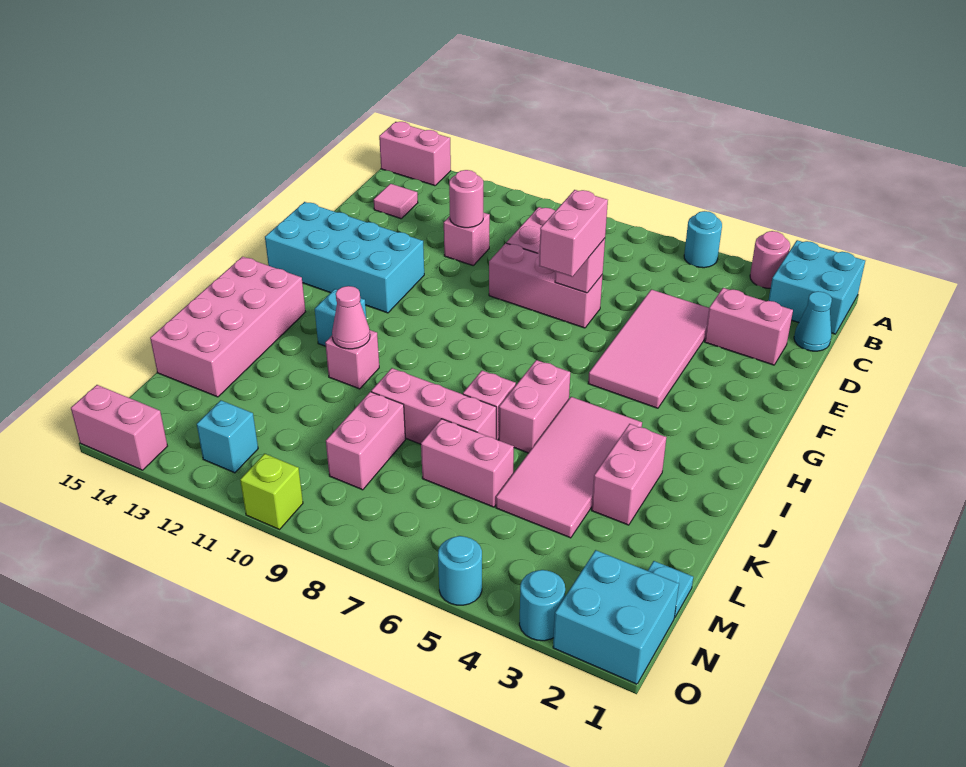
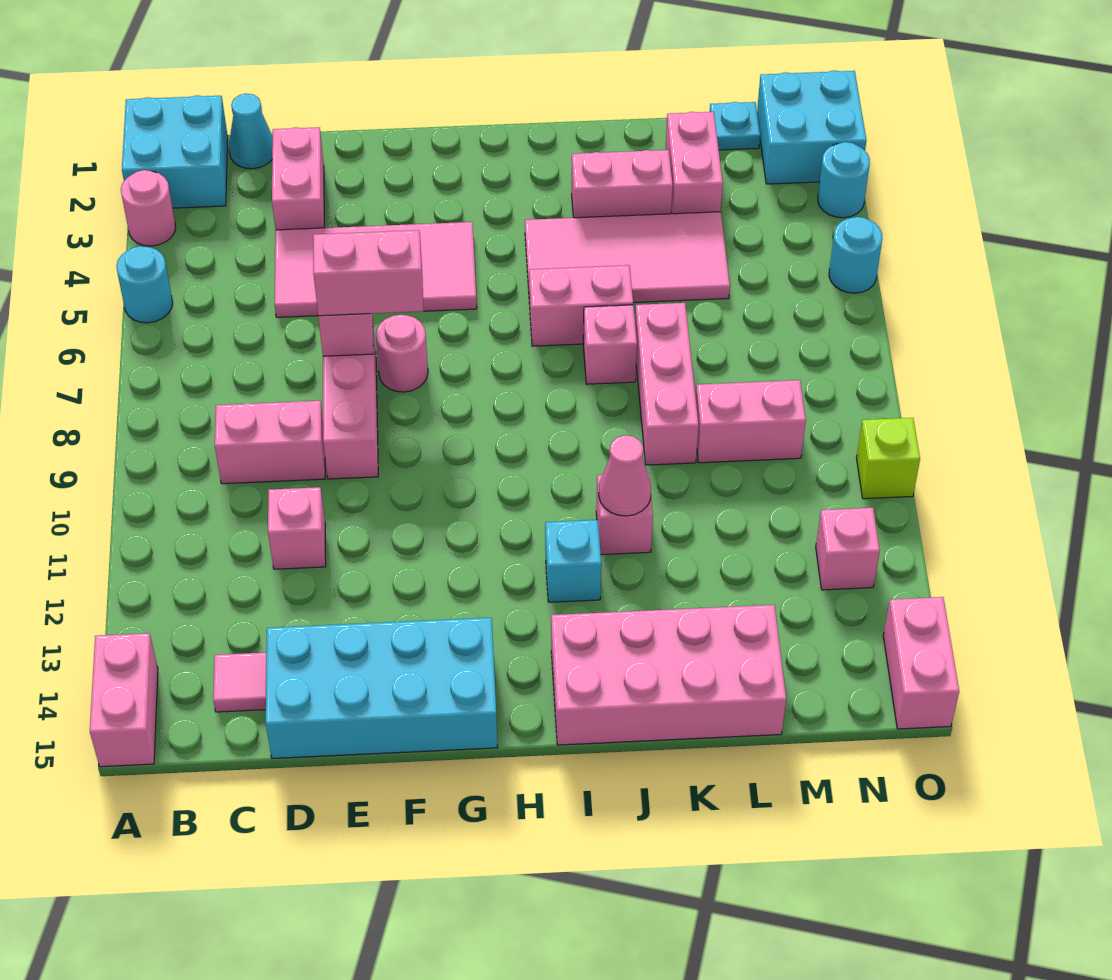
pink 1x1 round brick [449,170,483,228] -> pink 1x1 round brick moved to [376,315,428,392]
cyan 2x4 brick [265,202,424,313] -> cyan 2x4 brick turned to [266,618,498,759]
pink 1x2 brick [421,419,514,507] -> pink 1x2 brick moved to [666,112,723,214]
cyan 1x1 brick [197,400,258,473] -> pink 1x1 brick [816,508,880,590]

